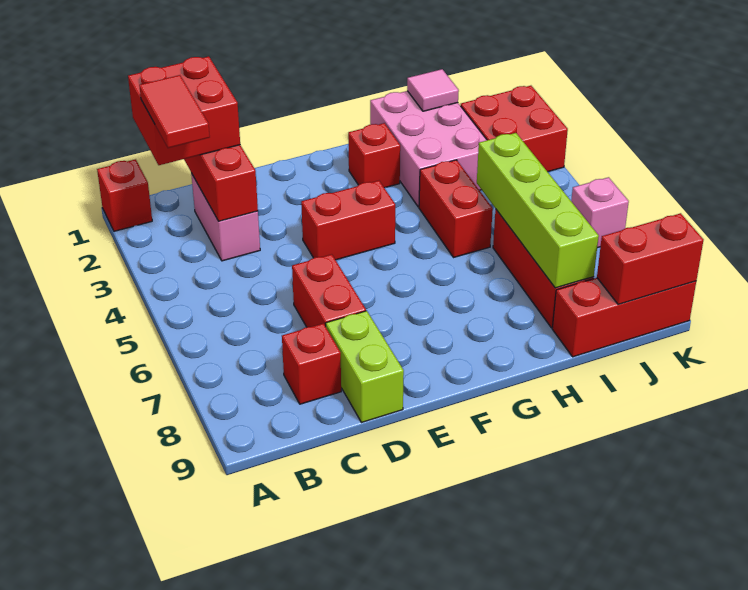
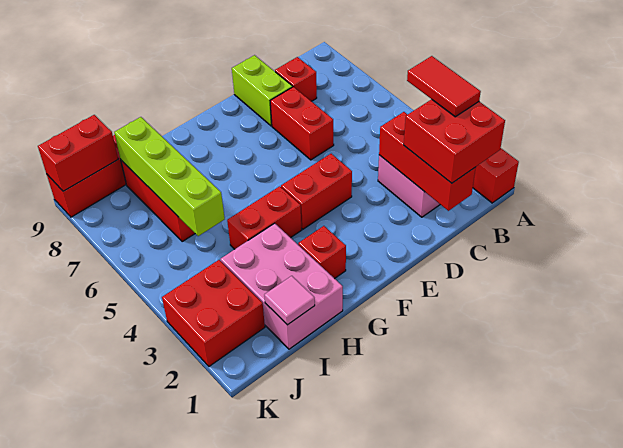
red 1x2 brick [419,160,493,258] -> red 1x2 brick turned to [227,186,302,249]
pink 1x1 brick [571,177,629,248] -> none

